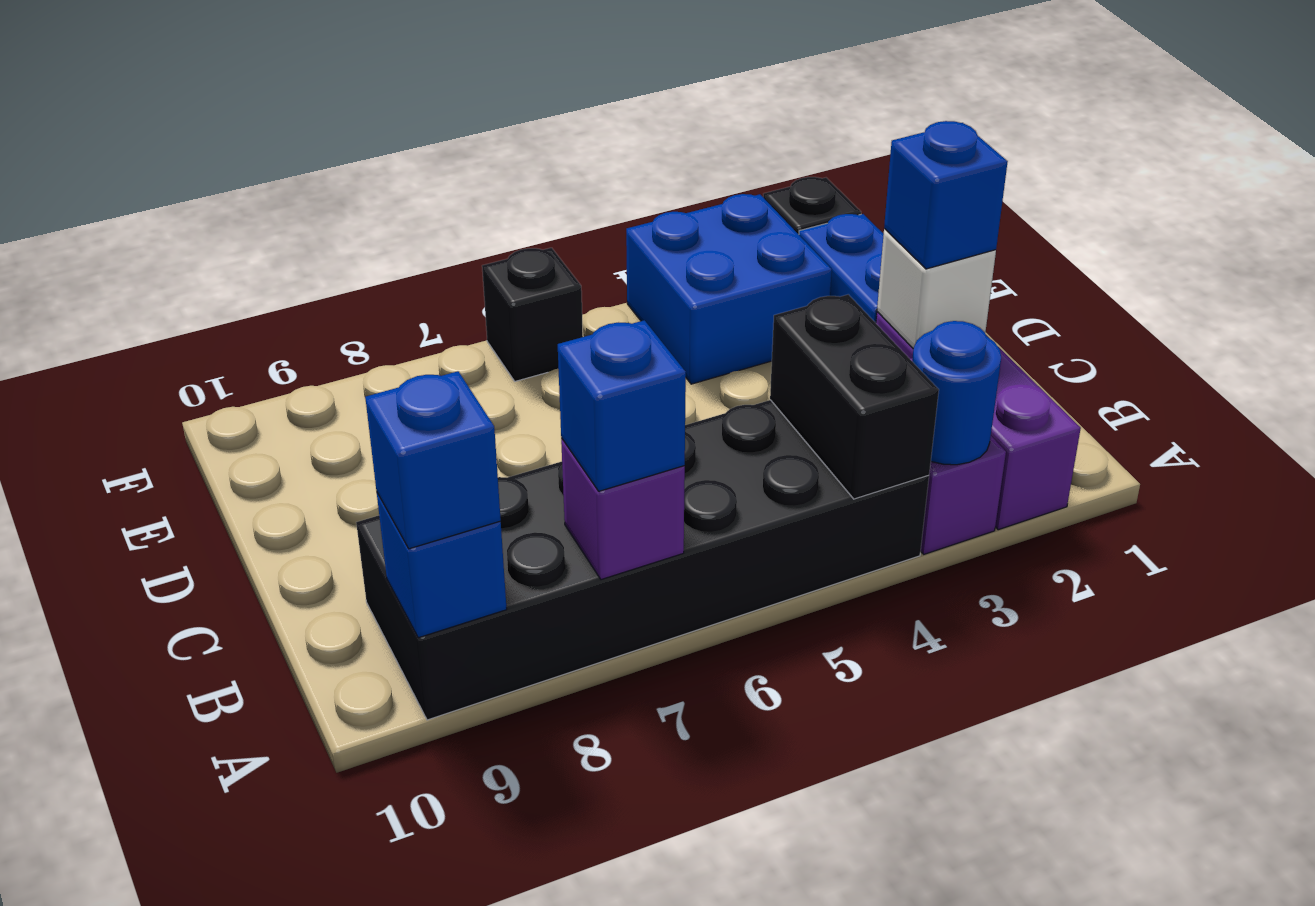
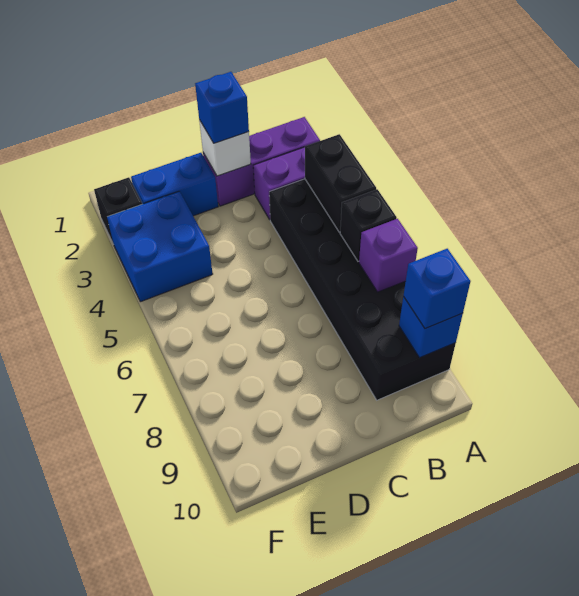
blue 1x1 round brick [912,321,1001,465] -> none
black 1x2 brick [770,294,939,499] -> black 1x2 brick turned to [305,134,376,232]
blue 1x1 brick [558,320,686,491] -> none
black 1x1 brick [482,248,583,381] -> black 1x1 brick moved to [340,189,397,261]

